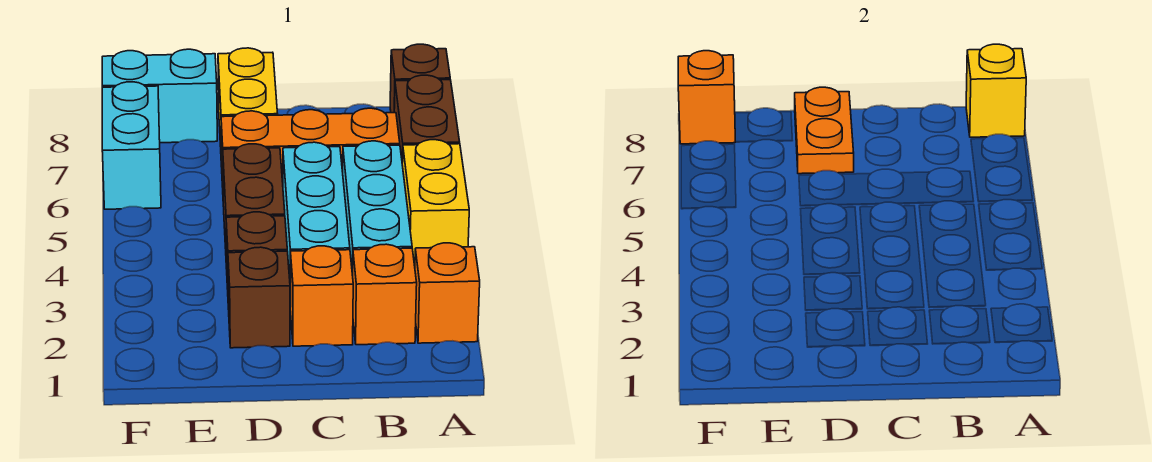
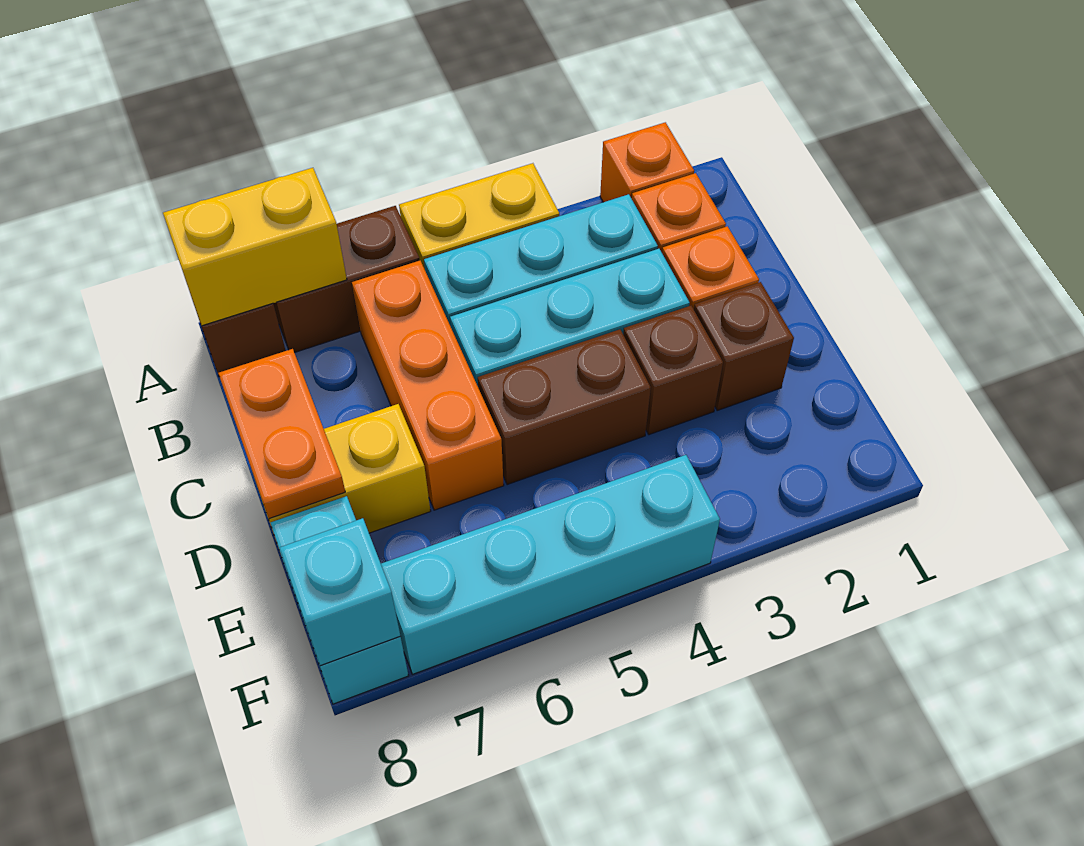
yellow 1x1 brick [966,44,1026,137] -> yellow 1x2 brick [163,168,347,326]
orange 1x2 plate [795,87,854,174] -> orange 1x2 plate turned to [218,349,345,519]
cyan 1x2 brick [102,82,161,209] -> cyan 1x4 brick [381,455,720,674]
orange 1x1 brick [678,51,735,144] -> cyan 1x1 brick [280,518,400,666]

